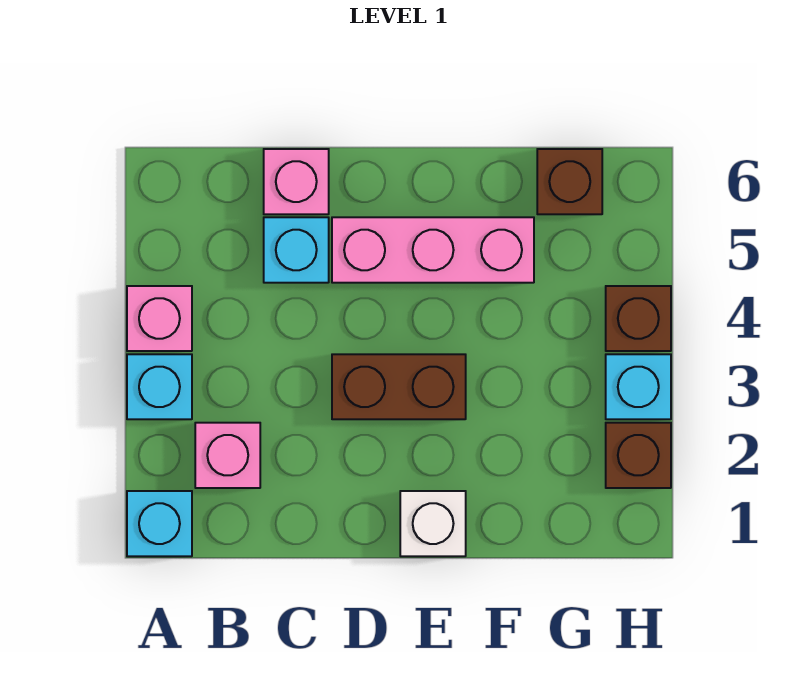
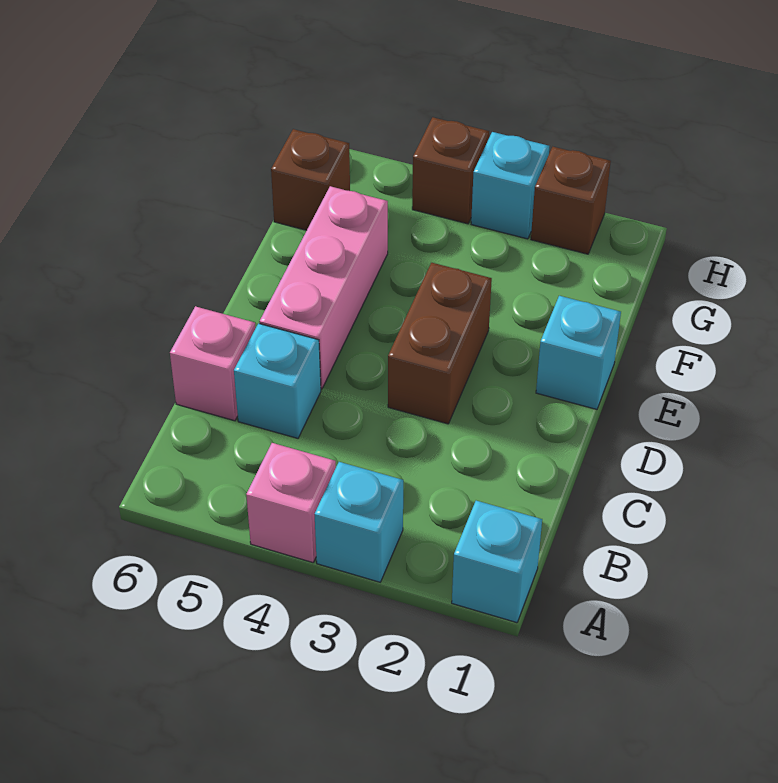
pink 1x1 brick [195,423,260,488] -> none
white 1x1 brick [400,491,466,556] -> cyan 1x1 brick [536,296,621,409]

